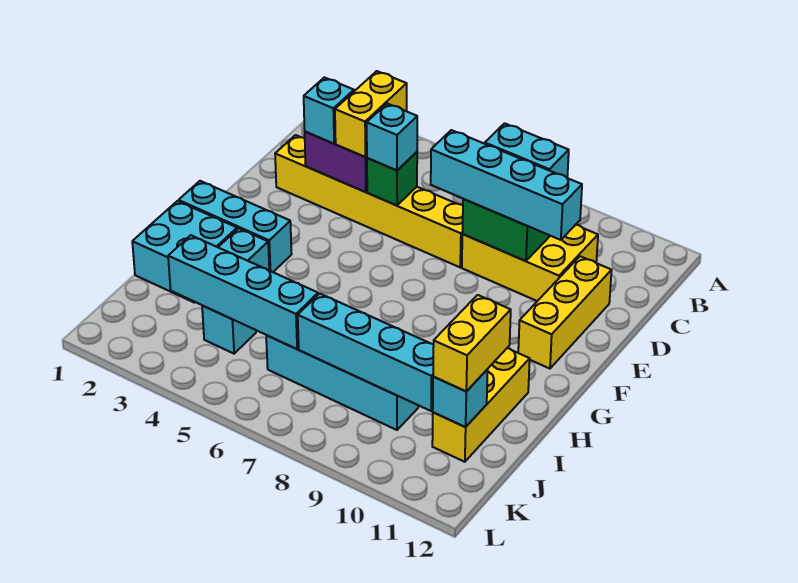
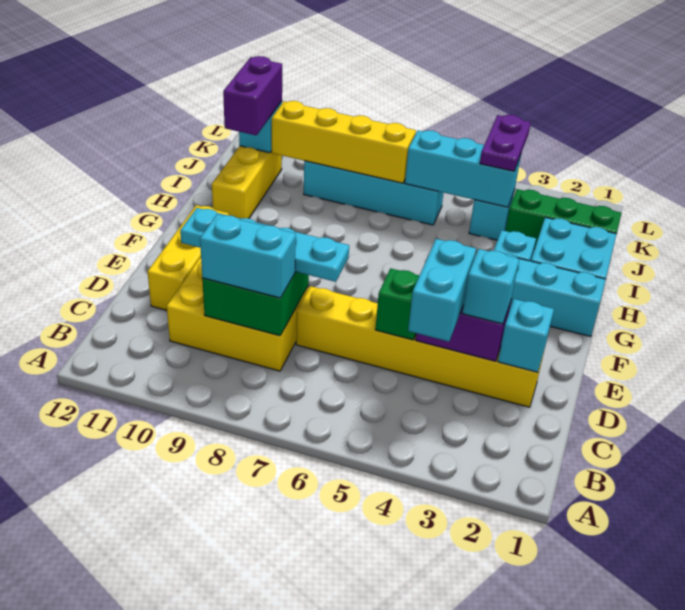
yellow 1x2 brick [335,71,407,157] -> cyan 1x2 brick [408,239,476,342]
cyan 1x1 brick [367,104,417,170] -> cyan 1x1 brick moved to [498,299,554,372]
cyan 1x4 brick [431,130,582,240] -> cyan 1x4 plate [180,208,349,282]
yellow 1x2 brick [433,295,511,391] -> purple 1x2 brick [223,56,282,135]
none -> green 1x3 brick [505,189,621,249]
cyan 1x4 brick [168,235,318,349] -> cyan 1x3 brick [405,130,521,207]
none -> purple 1x2 plate [480,115,531,171]
cyan 1x4 brick [298,294,434,411] -> yellow 1x4 brick [272,101,416,183]

